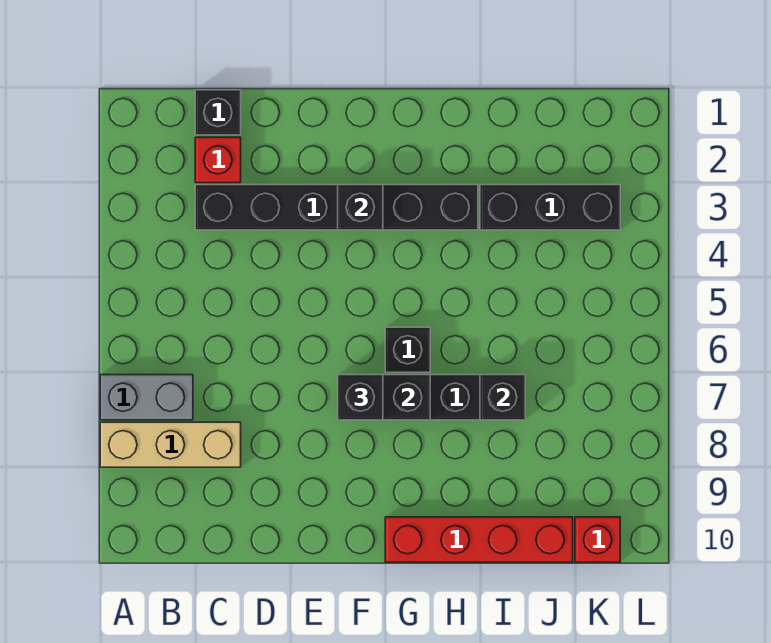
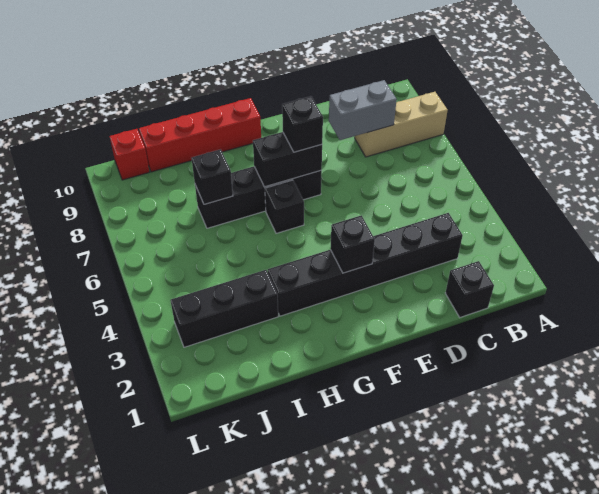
grey 1x2 brick [100,375,193,420] -> grey 1x2 brick moved to [329,80,397,140]
red 1x1 brick [195,137,241,183] -> none

